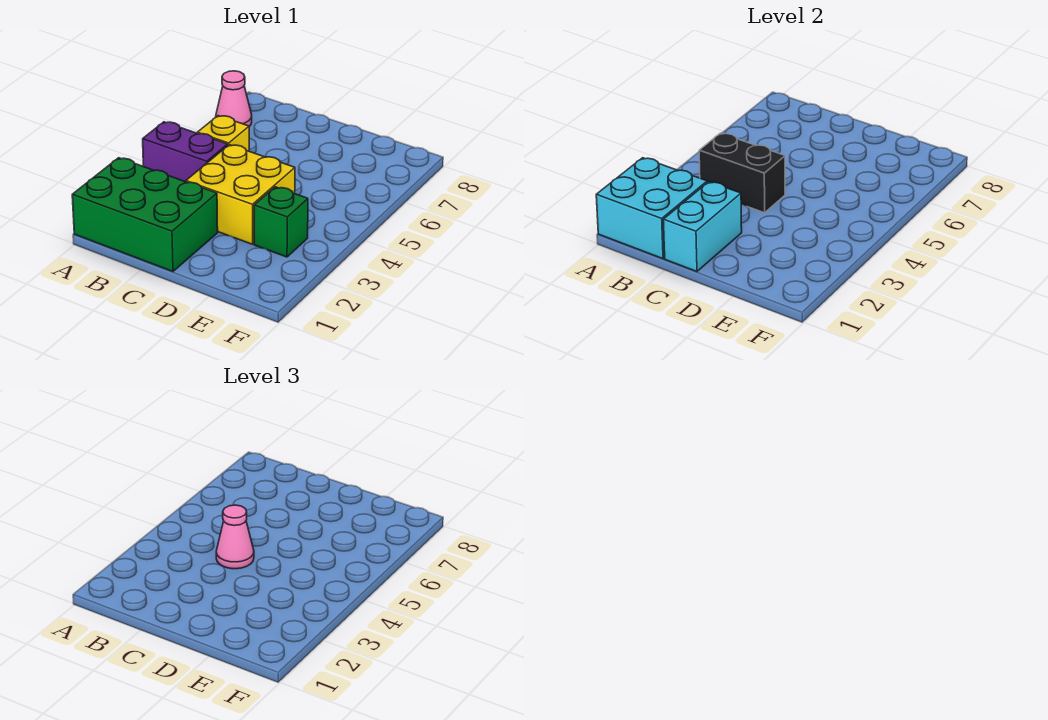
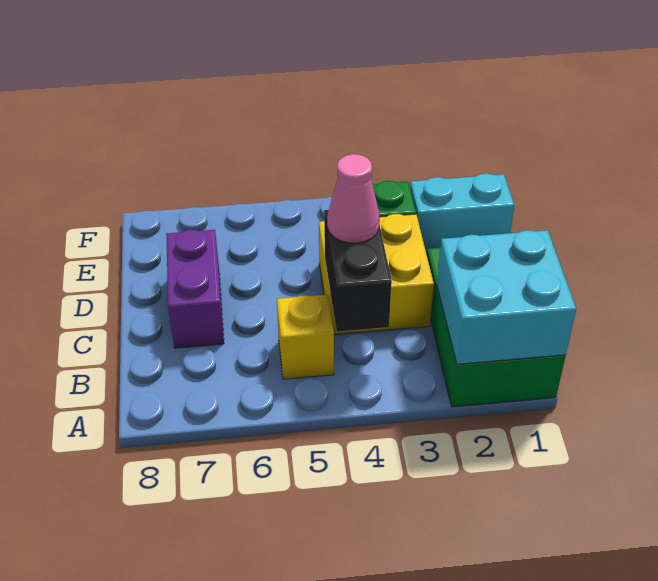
purple 1x2 brick [143,122,228,182] -> purple 1x2 brick moved to [166,230,224,348]
pink 1x1 cone [216,71,252,126] -> none
cyan 1x2 brick [663,182,742,272] -> cyan 1x2 brick moved to [410,174,514,254]

